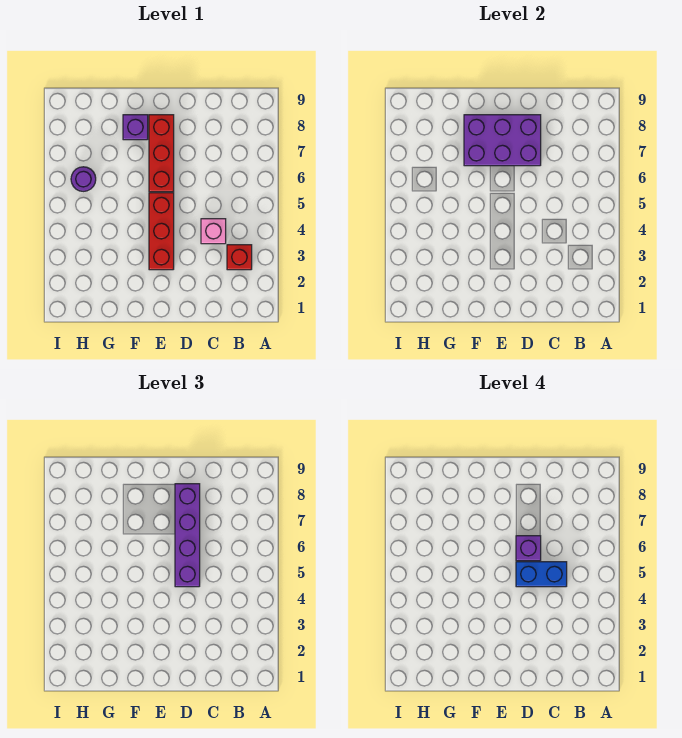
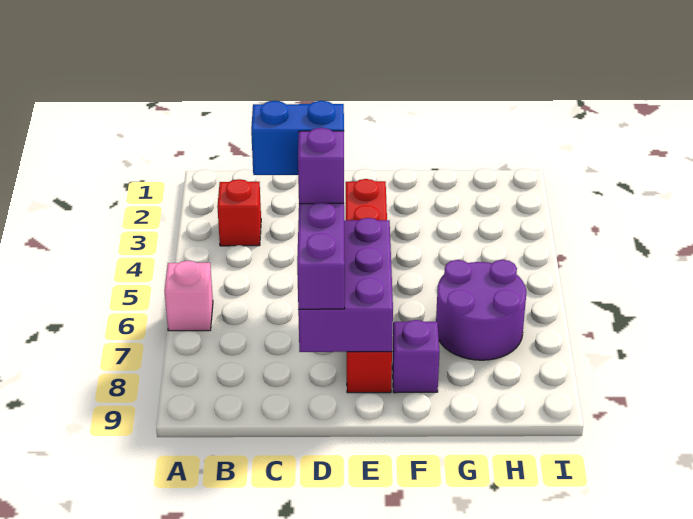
pink 1x1 brick [201,219,226,244] -> pink 1x1 brick moved to [164,261,213,331]
purple 2x3 brick [464,115,541,166] -> purple 2x3 brick turned to [298,218,393,352]
purple 1x1 round brick [71,167,96,191] -> purple 2x2 round brick [436,260,526,360]

